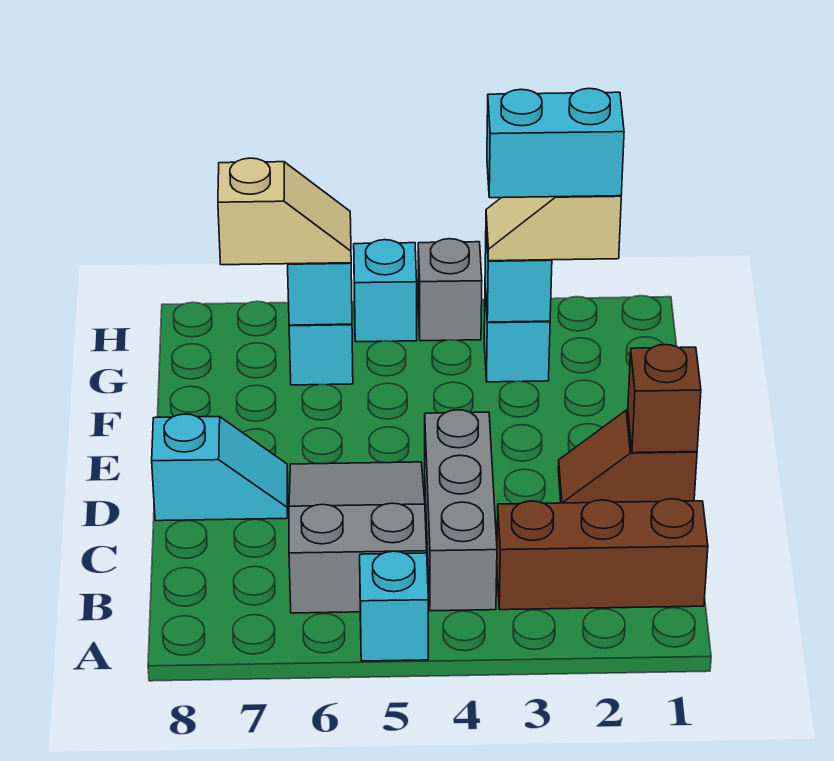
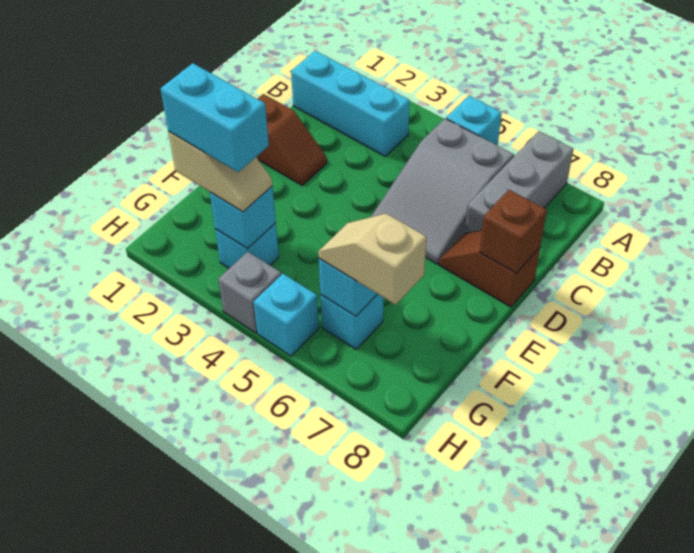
brown 1x3 brick [497,499,708,610] -> cyan 1x3 brick [291,51,410,156]
grey 1x3 brick [425,410,497,611] -> grey 1x3 brick moved to [465,131,573,234]
brown 1x1 brick [628,345,701,453] -> brown 1x1 brick moved to [480,190,547,273]
cyan 1x2 slope [152,414,288,521] -> brown 1x2 slope [439,230,540,307]

